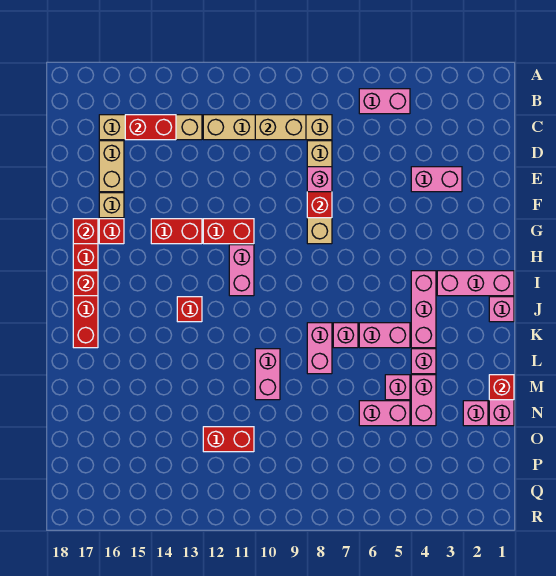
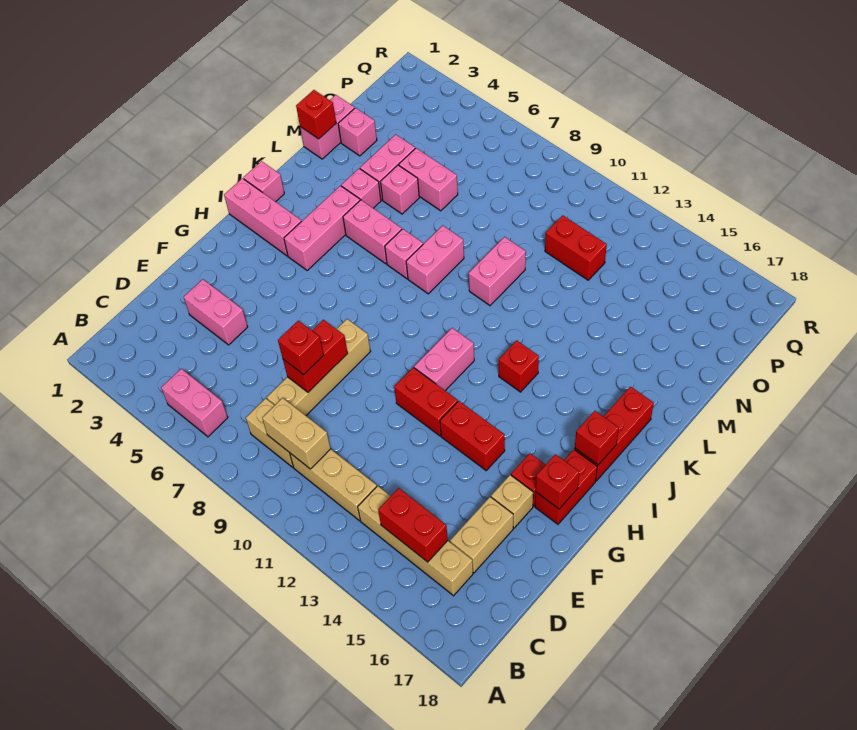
pink 1x1 brick [307,167,332,192] -> red 1x1 brick [278,321,324,375]

